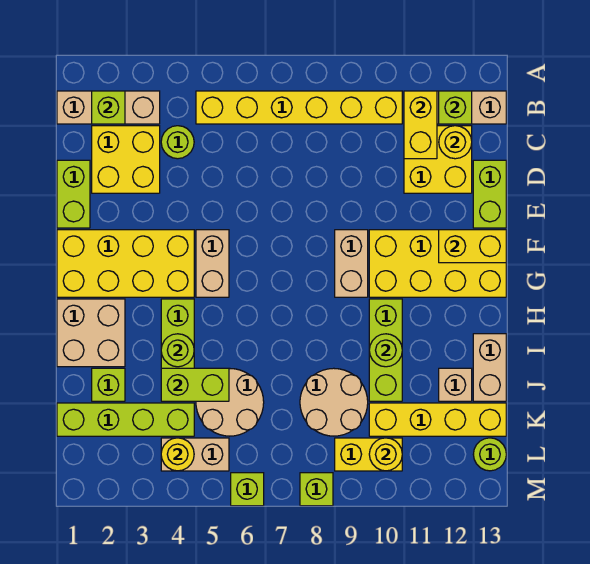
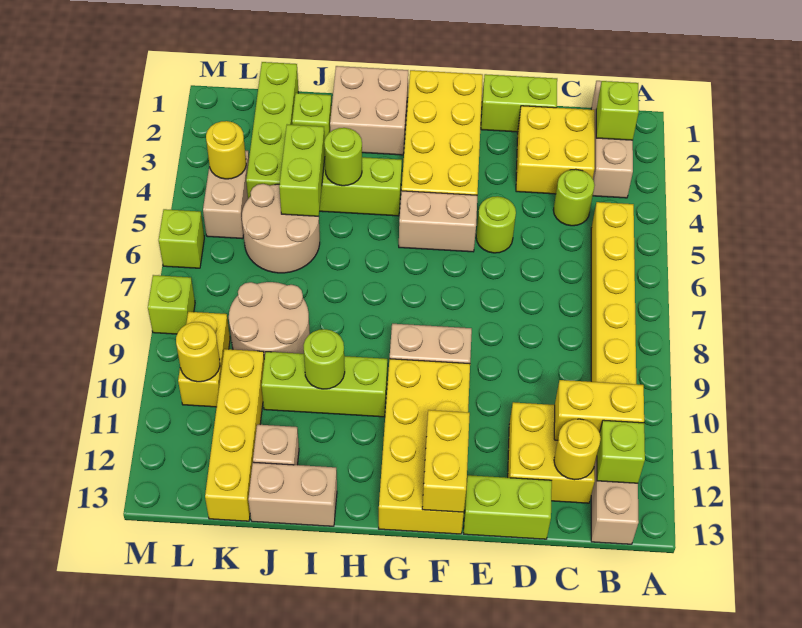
lime 1x1 round brick [473,438,506,471] -> lime 1x1 round brick moved to [476,196,516,253]

